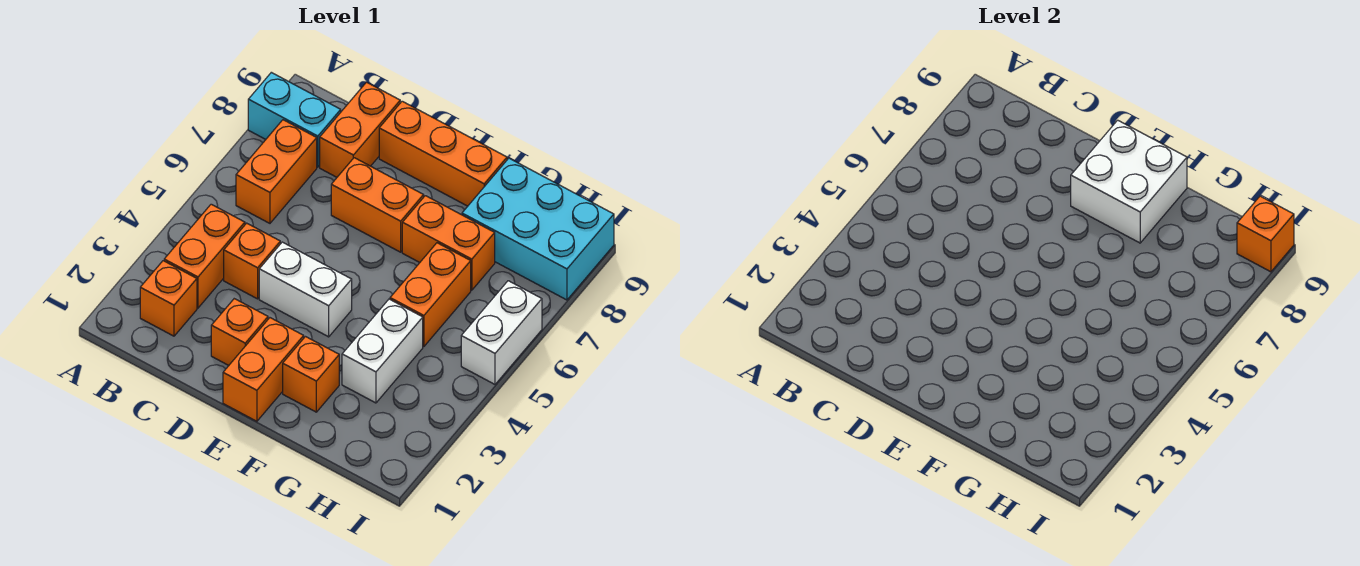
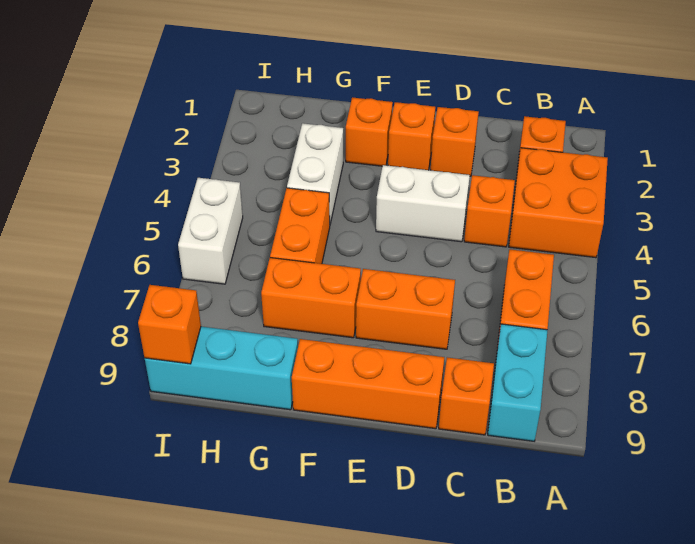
cyan 1x2 brick [248,72,341,167] -> cyan 1x2 brick turned to [488,324,547,441]
orange 1x2 brick [164,204,245,308] -> orange 2x2 brick [509,148,608,258]
orange 1x2 brick [320,82,400,177] -> orange 1x1 brick [439,357,494,435]
orange 1x2 brick [223,318,304,421] -> orange 1x1 brick [388,102,435,170]
white 2x2 brick [1071,120,1187,243] -> none
cyan 2x3 brick [462,158,614,300] -> cyan 1x3 brick [145,327,298,410]

